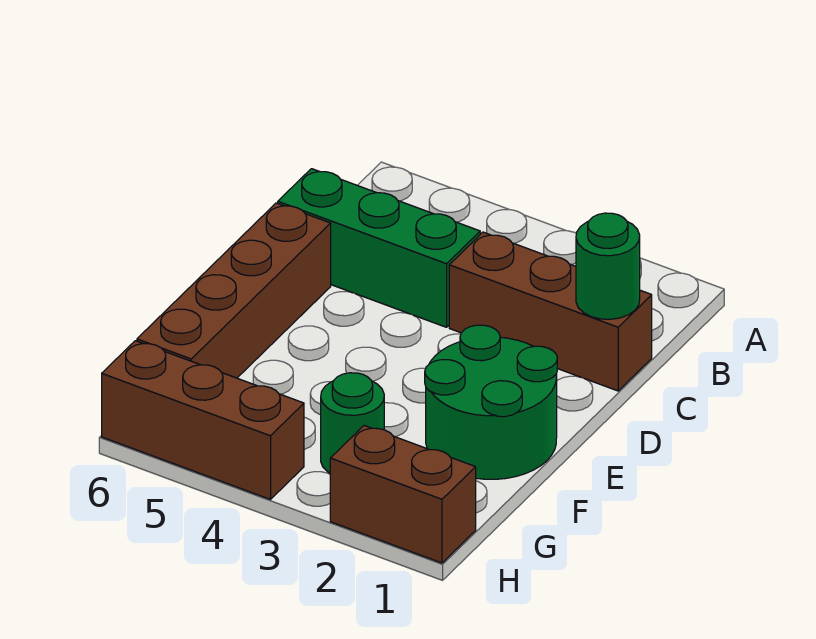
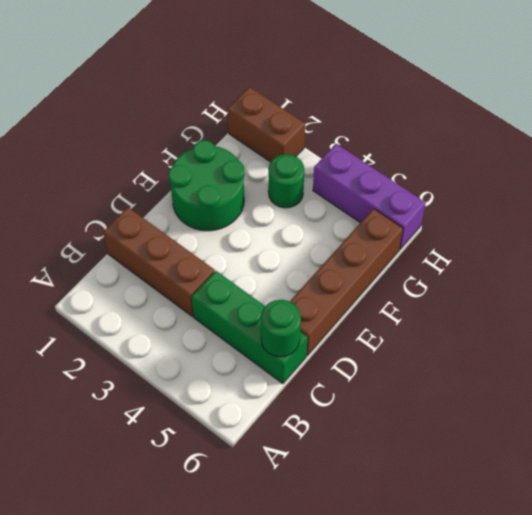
green 1x1 round brick [576,213,640,319] -> green 1x1 round brick moved to [261,300,301,357]
brown 1x3 brick [102,341,304,499] -> purple 1x3 brick [313,144,426,249]

